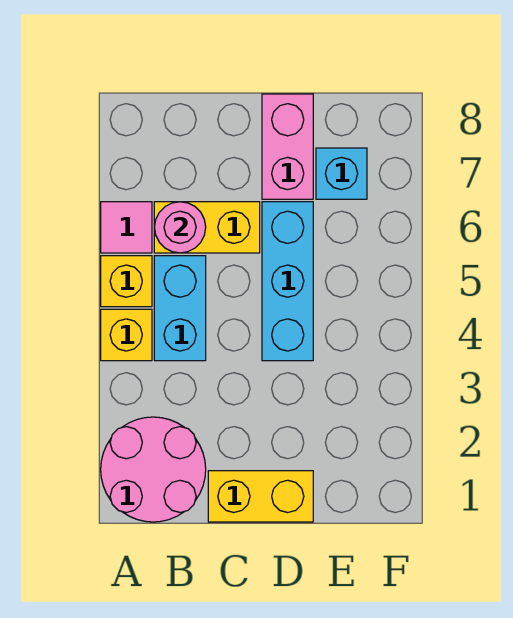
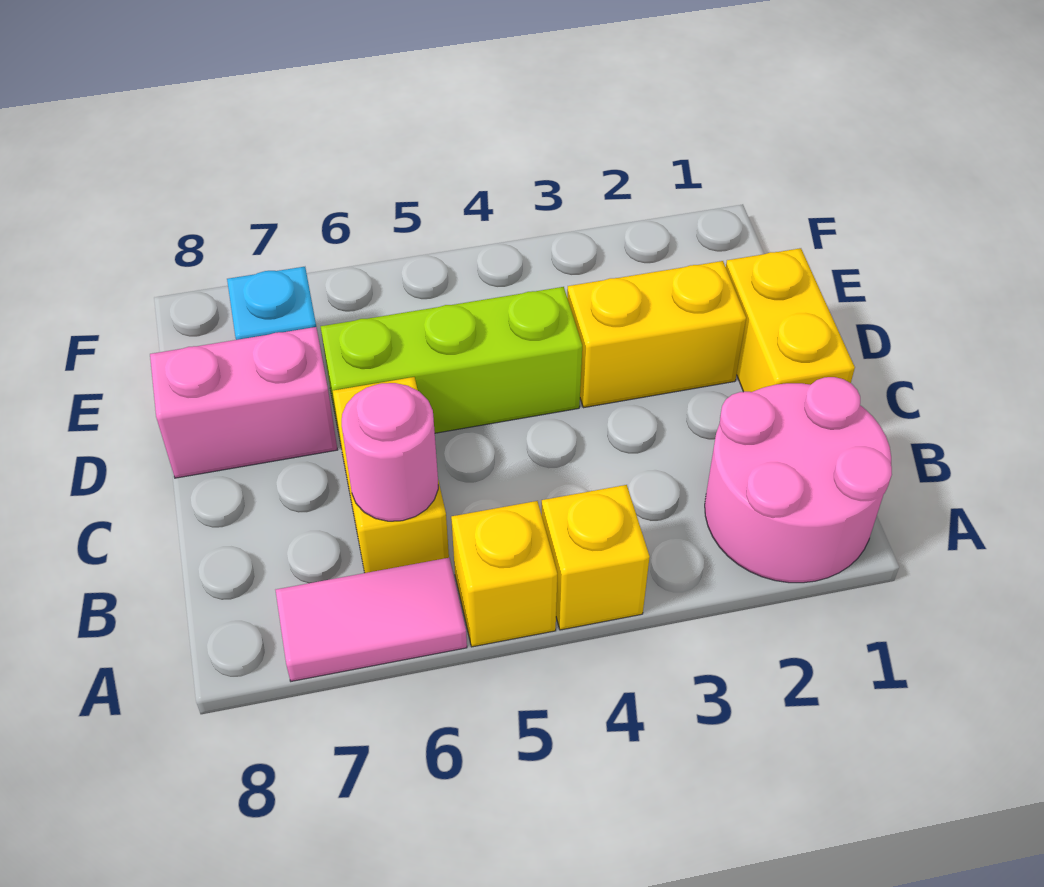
pink 1x1 tile [101,202,152,253] -> pink 1x2 tile [276,558,467,681]
cyan 1x2 brick [154,256,206,361] -> none
none -> yellow 1x2 brick [567,261,746,408]
cyan 1x3 brick [262,202,313,361] -> lime 1x3 brick [321,287,582,444]

